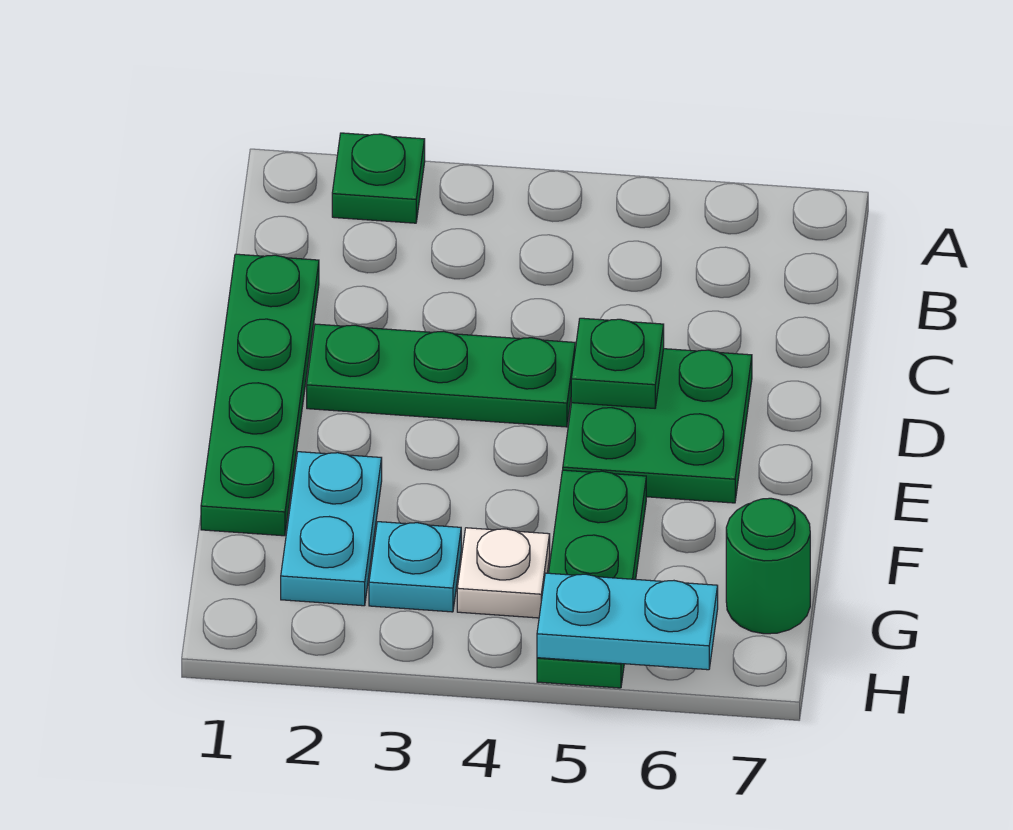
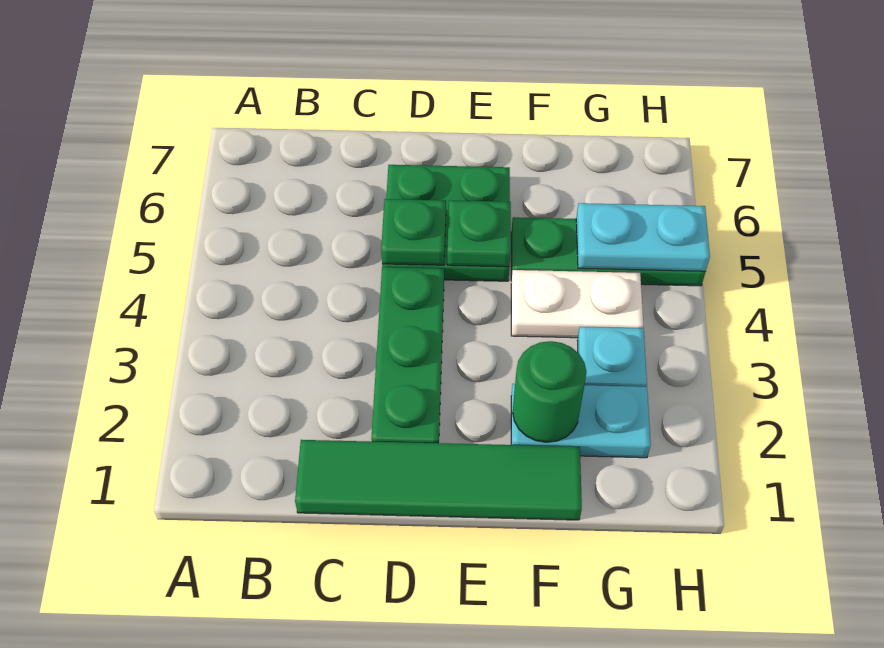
green 1x1 plate [332,133,425,223] -> green 1x1 plate moved to [447,200,511,267]
green 1x4 plate [201,254,319,536] -> green 1x4 tile [295,440,582,520]
white 1x1 plate [457,528,550,618] -> white 1x2 plate [511,270,643,338]
green 1x1 round brick [726,498,810,634] -> green 1x1 round brick moved to [513,341,586,442]
cyan 1x2 plate [537,573,718,670] -> cyan 1x2 plate turned to [576,203,710,271]

